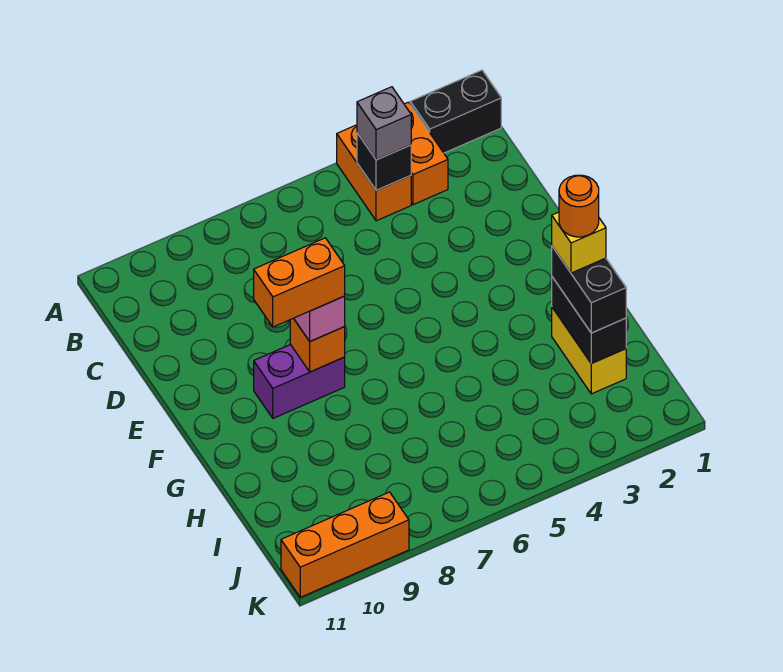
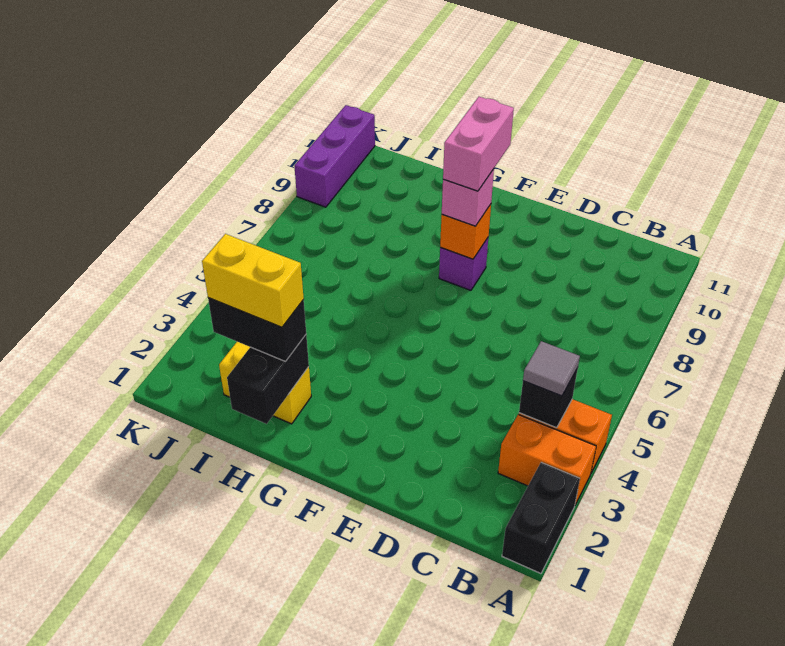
grey 1x1 brick [357,87,411,160] -> grey 1x1 tile [523,341,580,396]
purple 1x2 brick [254,344,345,418] -> purple 1x1 brick [439,238,488,290]
orange 1x2 brick [254,238,345,327] -> pink 1x2 brick [443,97,514,191]
black 1x2 brick [552,277,626,363] -> black 1x2 brick turned to [227,335,309,424]
yellow 1x1 brick [552,212,606,273] -> yellow 1x2 brick [202,234,304,327]
orange 1x1 round brick [559,175,599,237] -> none
orange 1x3 brick [281,492,409,597] -> purple 1x3 brick [294,105,375,207]

